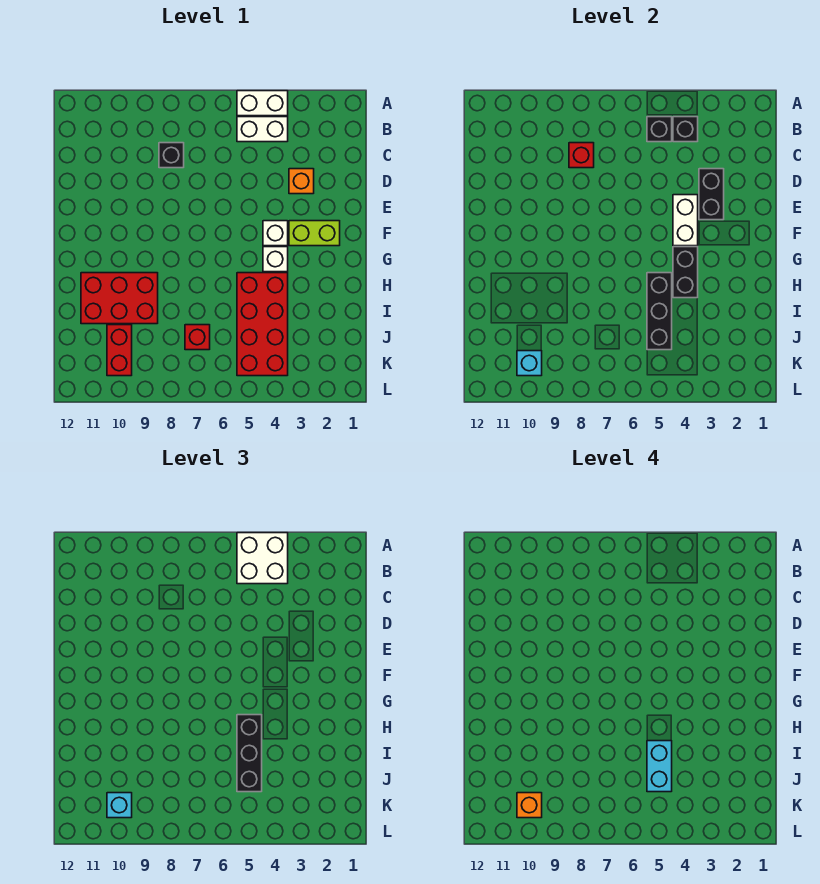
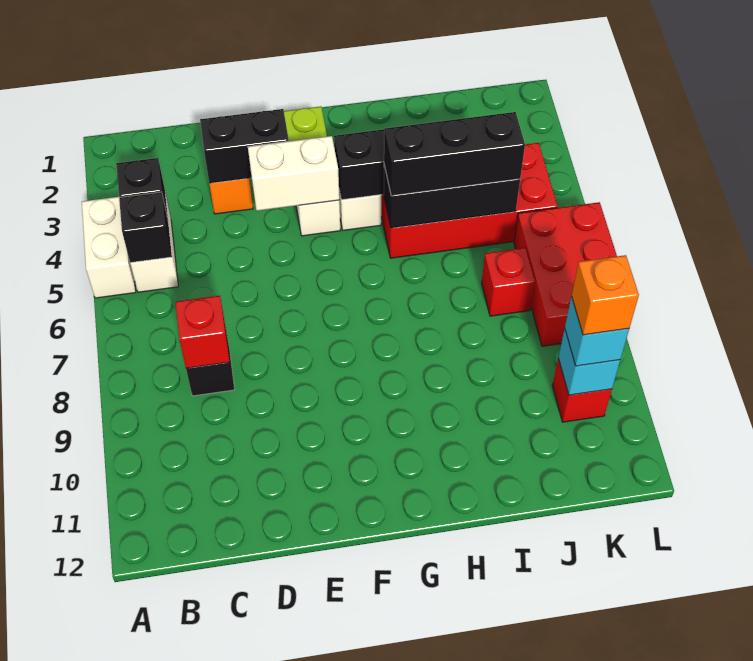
white 2x2 brick [237,533,288,584] -> none
red 2x3 brick [81,273,158,324] -> red 2x3 brick moved to [514,202,617,346]
cyan 1x2 brick [647,741,672,792] -> none
red 1x2 brick [107,325,132,376] -> red 1x1 brick [553,359,612,422]

